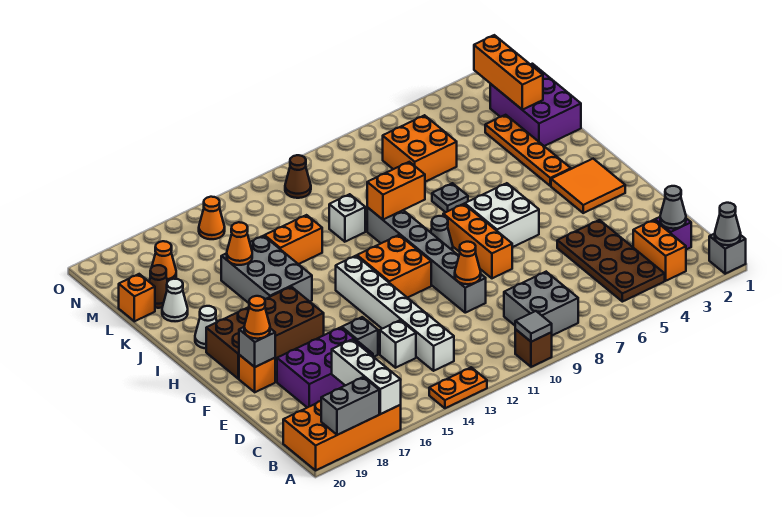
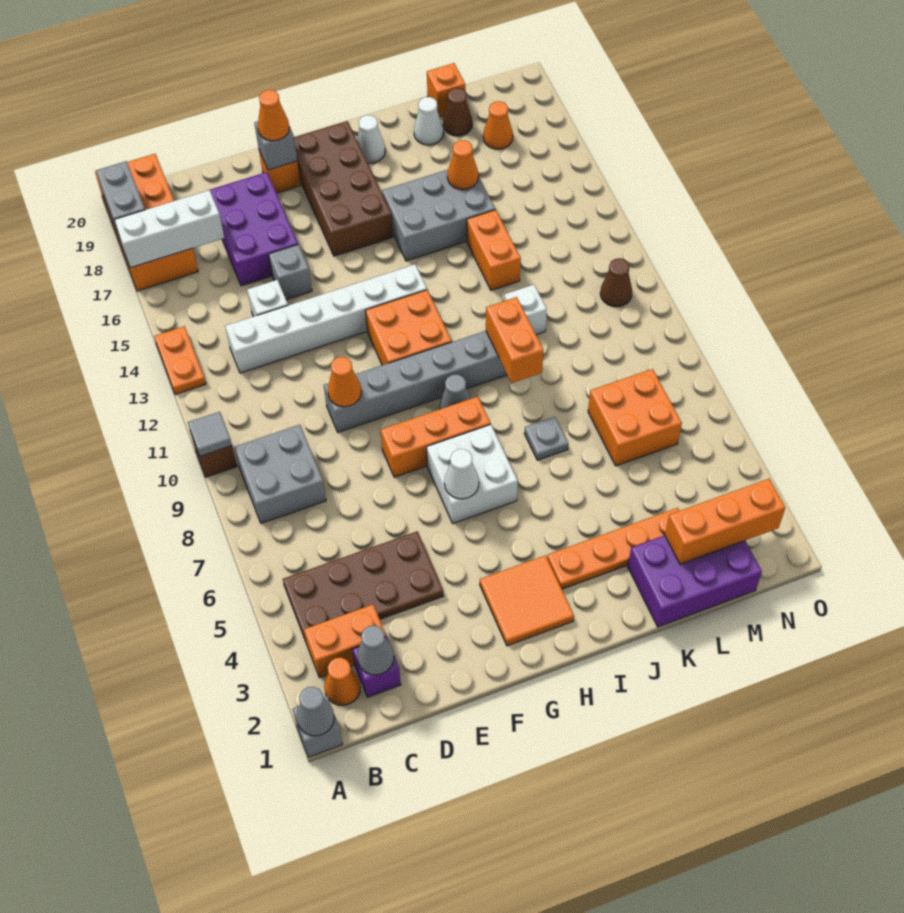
none -> white 1x1 cone [444,449,479,499]
orange 1x1 cone [199,197,225,239] -> orange 1x1 cone moved to [324,658,361,705]

